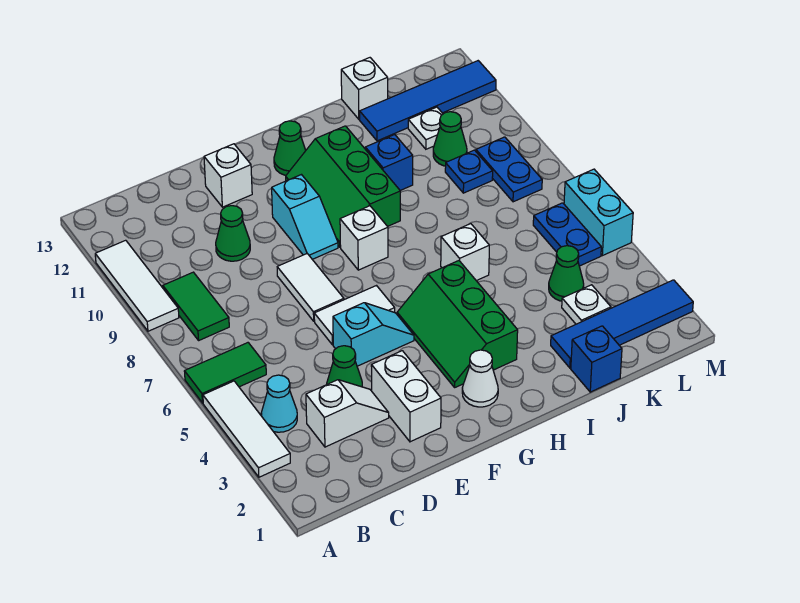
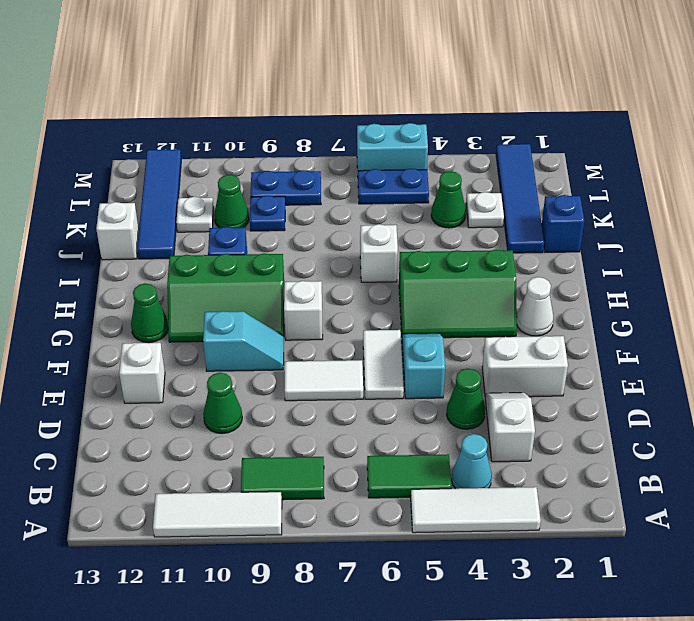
green 1x2 tile [184,343,266,403] -> green 1x2 tile turned to [367,454,451,498]

